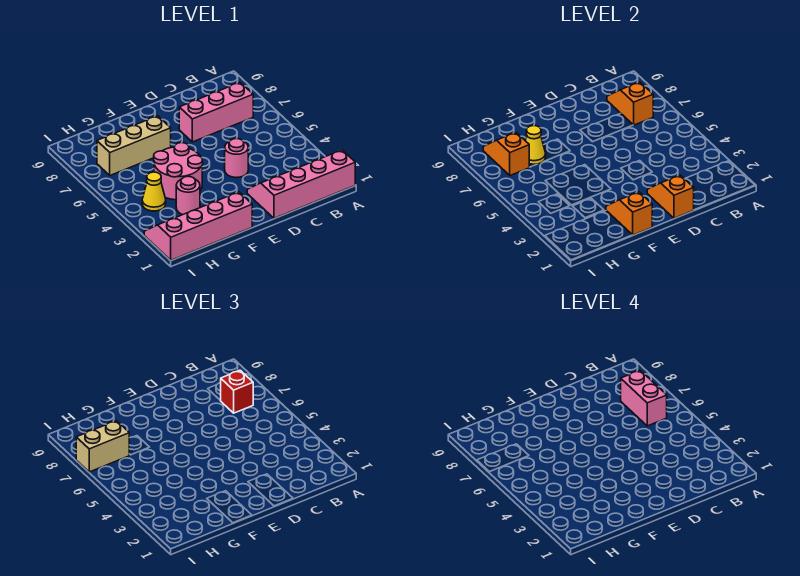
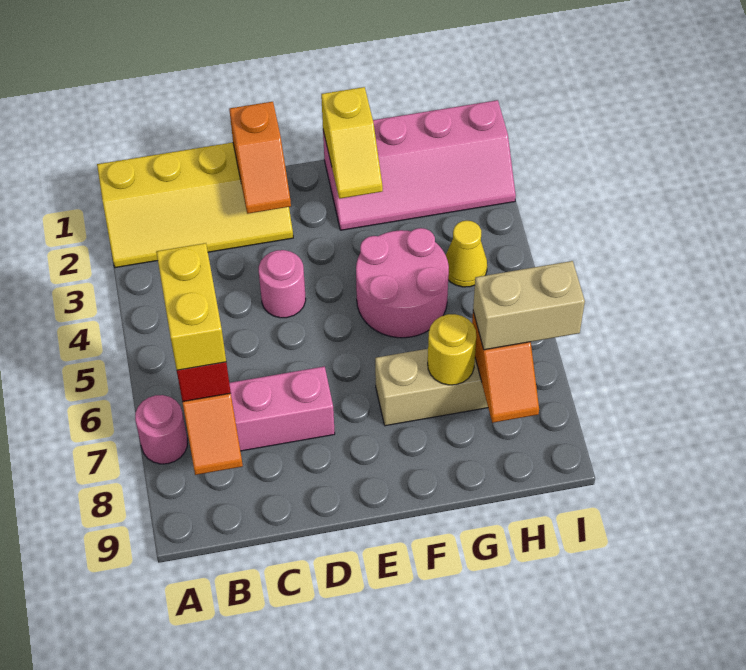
pink 2x4 slope [247,150,355,218] -> yellow 2x4 slope [97,143,293,268]
pink 1x2 brick [621,370,667,426] -> yellow 1x2 brick [156,243,226,370]
orange 1x2 slope [606,192,652,235] -> yellow 1x2 slope [321,87,383,199]
pink 1x1 round brick [176,176,200,215] -> pink 1x1 round brick moved to [135,395,187,464]
yellow 1x1 cone [525,126,546,164] -> yellow 1x1 round brick [428,314,476,385]

